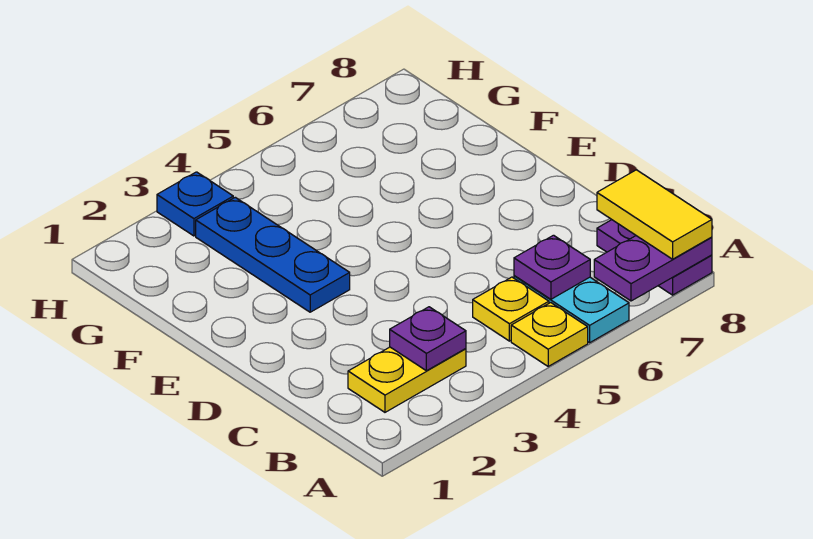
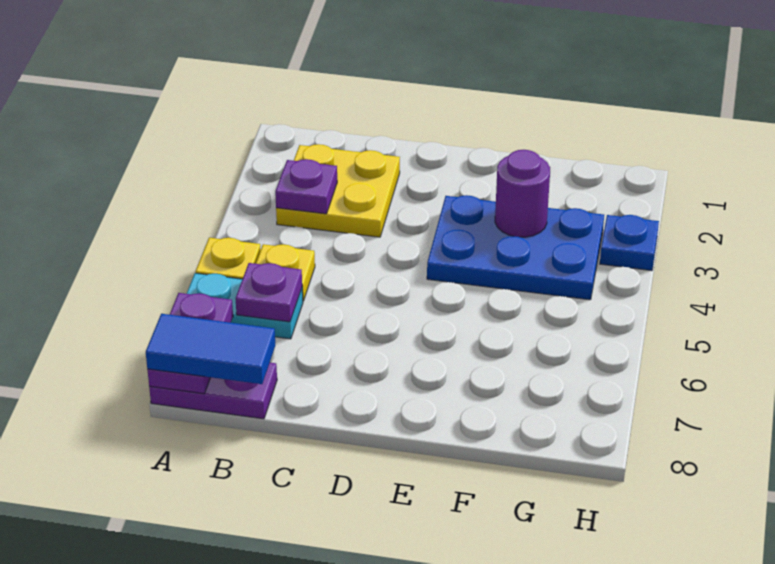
yellow 1x2 tile [597,170,712,259] -> blue 1x2 tile [146,314,275,384]
yellow 1x2 plate [348,347,466,412] -> yellow 2x2 plate [276,144,400,237]
blue 1x3 plate [196,197,350,312] -> blue 2x3 plate [427,195,604,300]
none -> purple 1x1 round brick [495,150,550,237]

